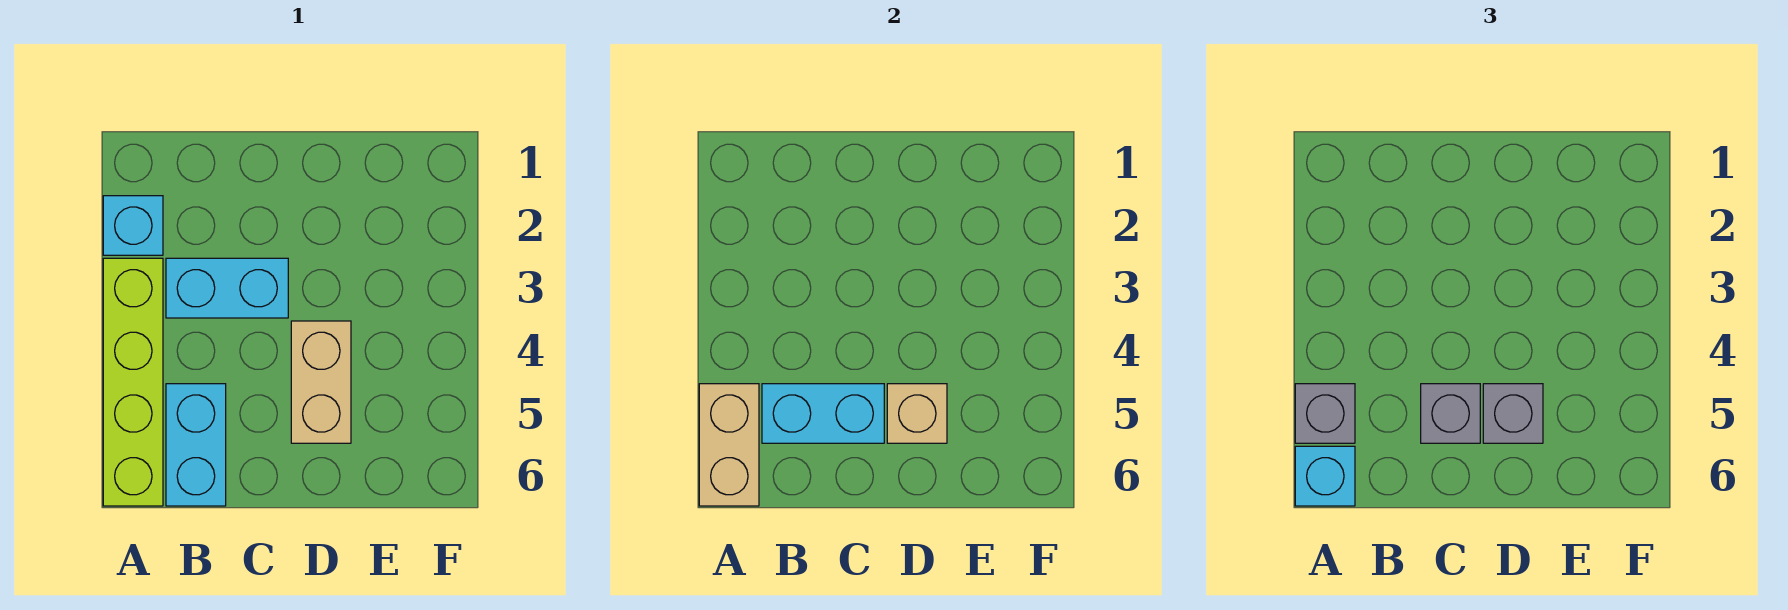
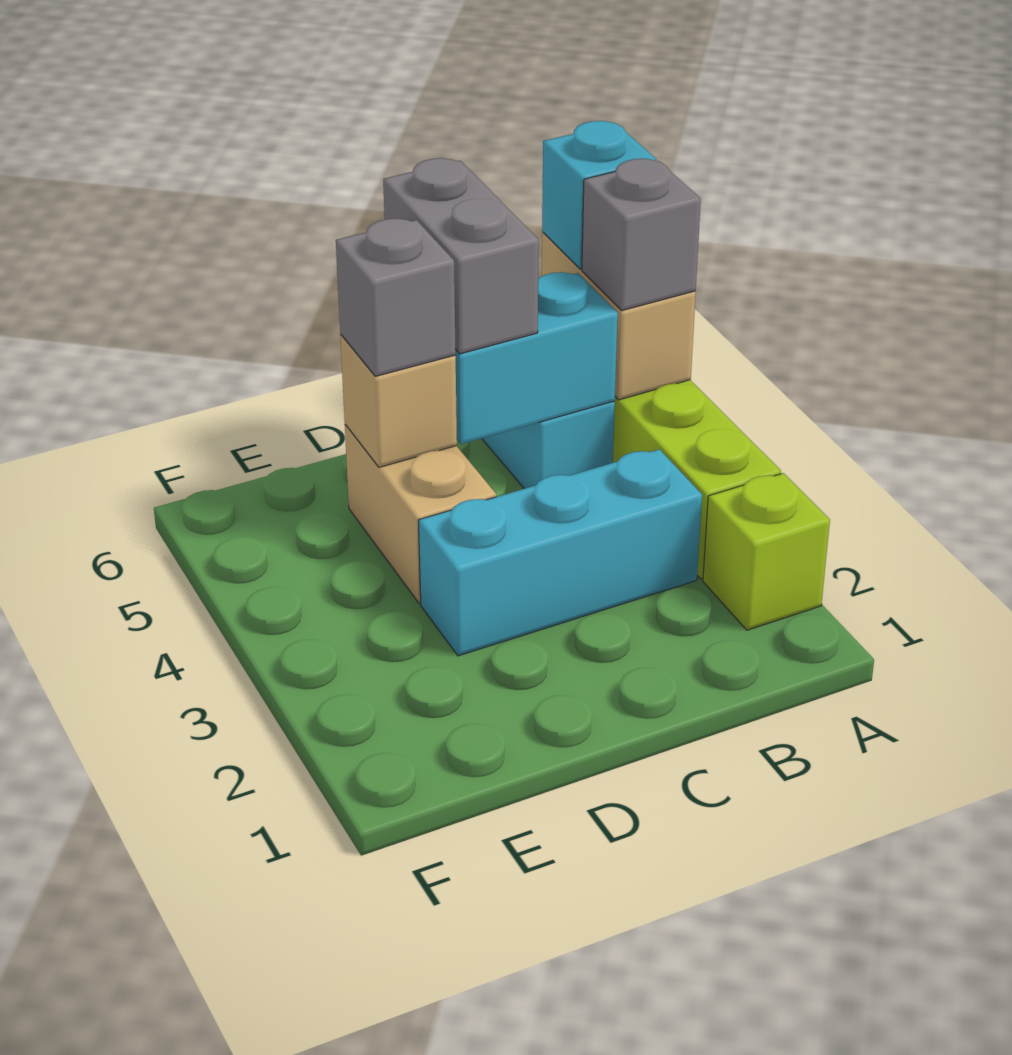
cyan 1x1 brick [103,196,163,255] -> lime 1x1 brick [703,473,830,630]
cyan 1x2 brick [166,258,288,318] -> cyan 1x3 brick [418,449,702,656]
grey 1x1 brick [1421,384,1480,443] -> grey 1x2 brick [383,158,539,354]

